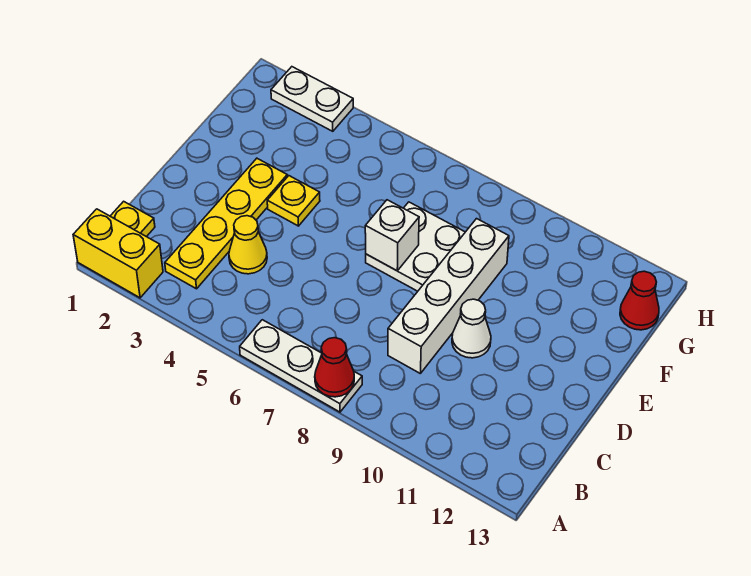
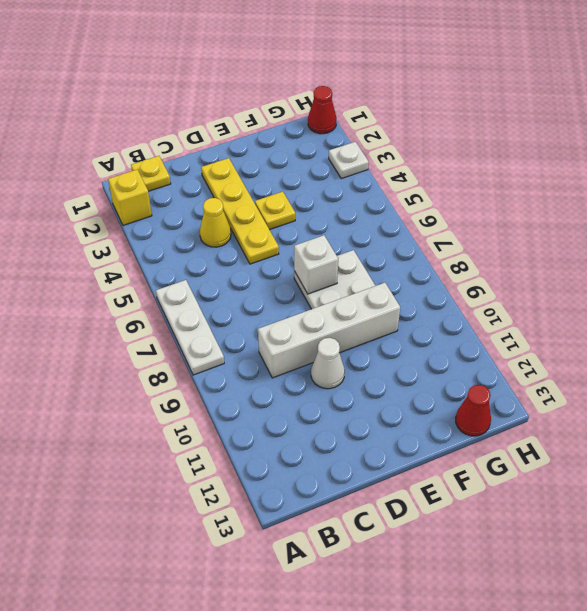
yellow 1x2 brick [73,209,163,298] -> yellow 1x1 brick [108,170,152,225]
red 1x1 cone [315,338,354,397] -> red 1x1 cone moved to [308,86,337,134]
yellow 1x4 plate [165,158,287,289] -> yellow 1x4 plate turned to [201,158,279,264]
white 1x2 plate [271,67,353,131] -> white 1x1 plate [329,142,369,179]

